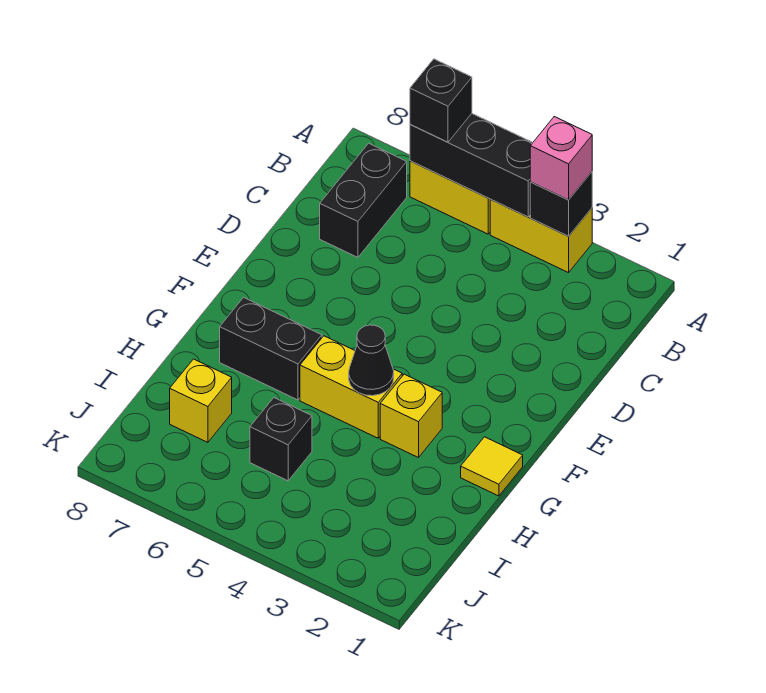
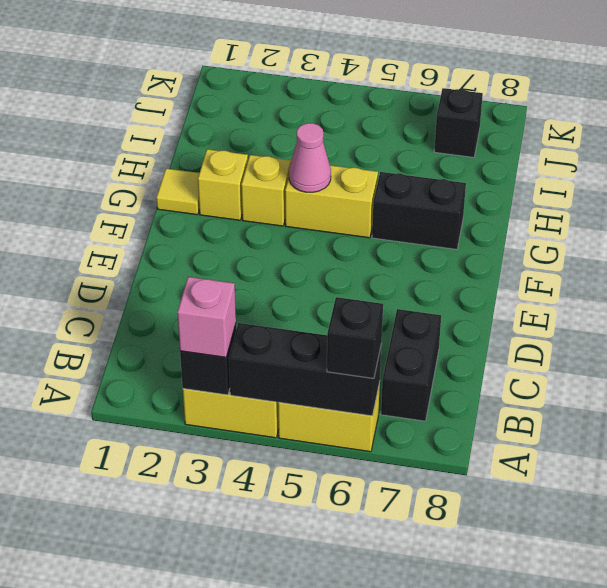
black 1x1 cone [349,325,394,396] -> pink 1x1 cone [289,123,331,192]
black 1x1 brick [250,398,312,481] -> black 1x1 brick moved to [434,88,483,157]
yellow 1x1 brick [170,359,232,442] -> yellow 1x1 brick moved to [198,149,248,220]

